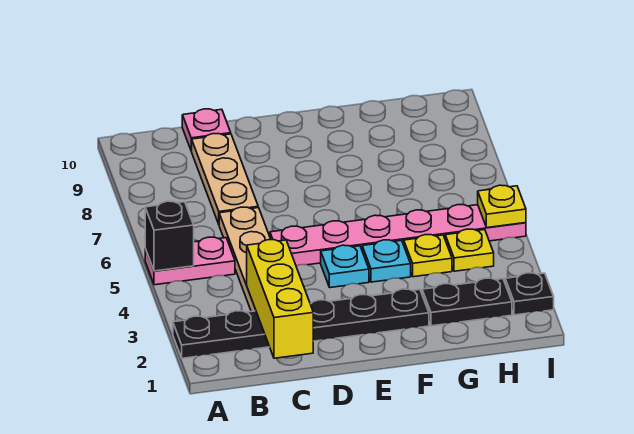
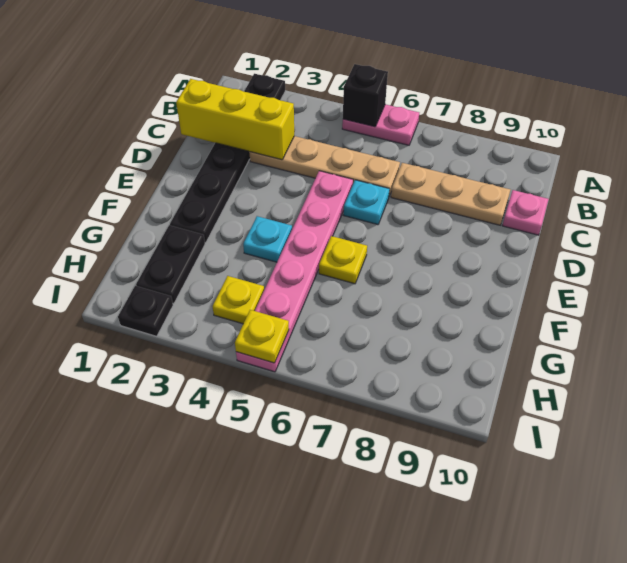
pink 1x2 plate [145,237,235,285] -> pink 1x2 plate turned to [342,104,419,145]
cyan 1x1 plate [321,245,369,288] -> cyan 1x1 plate moved to [344,180,390,225]
yellow 1x1 plate [404,235,452,277] -> yellow 1x1 plate moved to [319,236,367,284]

